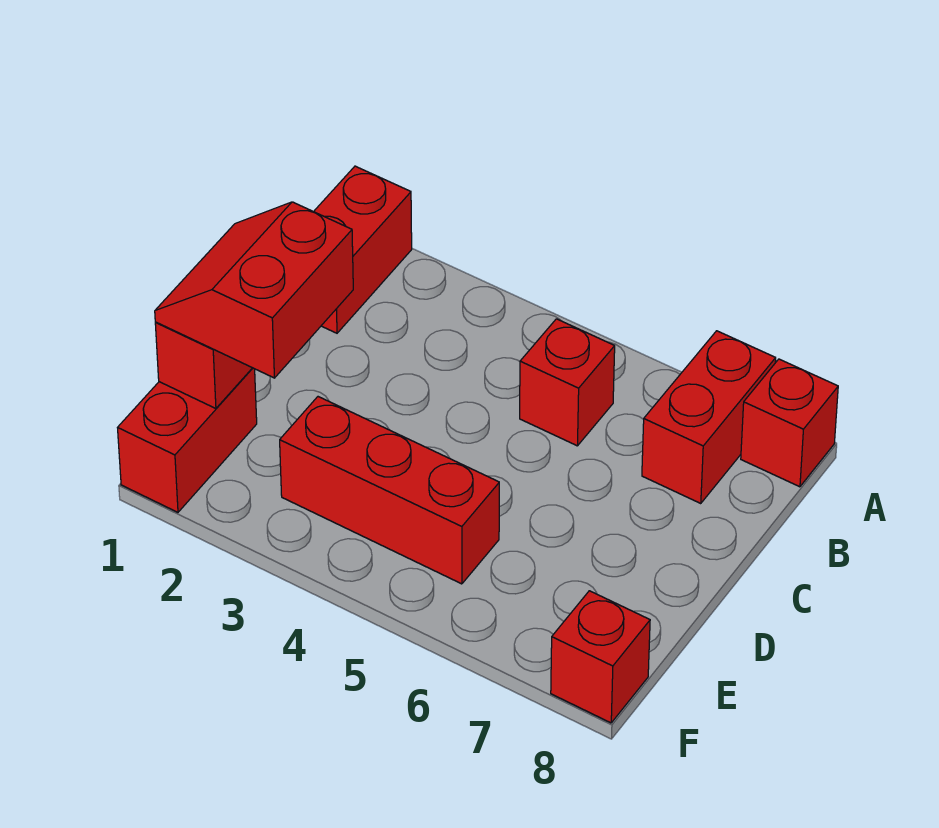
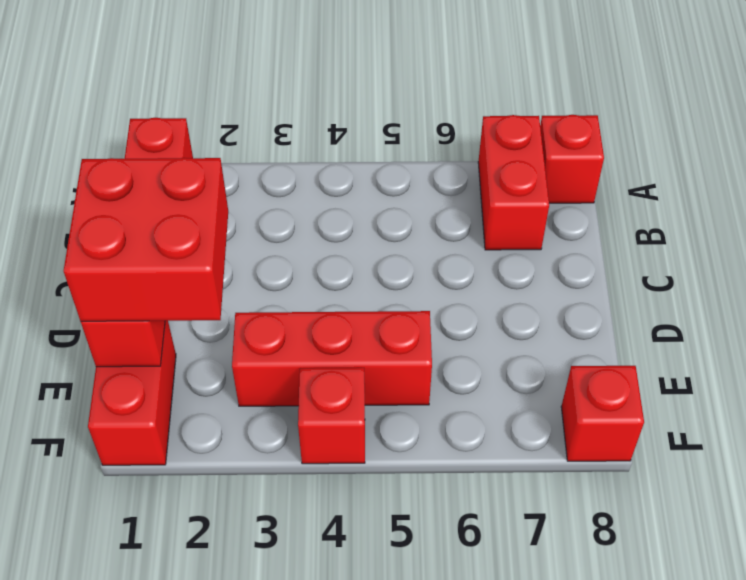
red 1x1 brick [520,319,615,446] -> red 1x1 brick moved to [298,368,365,464]
red 2x2 slope [155,202,353,378] -> red 2x2 brick [64,158,228,321]

